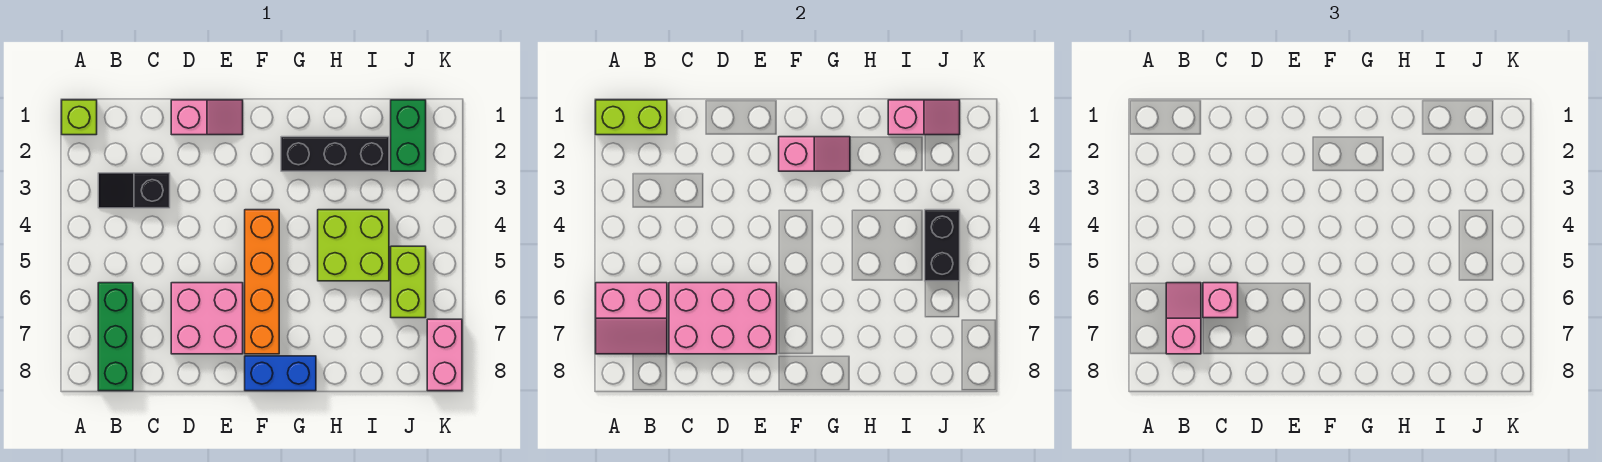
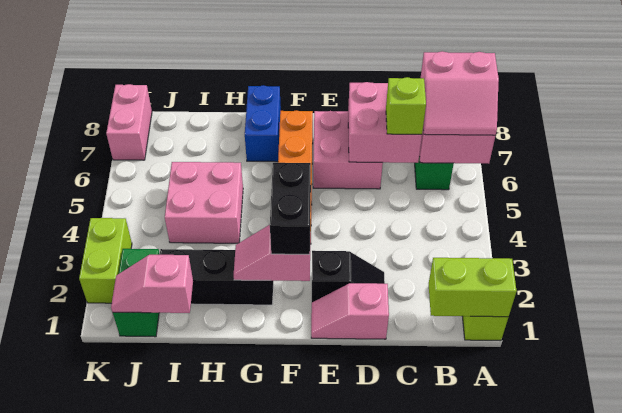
black 1x2 slope [98,173,170,208] -> black 1x2 slope moved to [312,251,385,302]
pink 1x2 slope [1166,283,1201,354] -> pink 2x2 slope [421,51,499,135]
pink 2x3 brick [669,283,777,354] -> pink 2x2 brick [348,82,422,163]
pink 1x1 brick [1203,283,1238,318] -> lime 1x1 brick [386,77,426,134]
blue 1x2 brick [245,356,316,391] -> blue 1x2 brick turned to [245,85,281,162]
lime 2x2 brick [318,210,389,281] -> pink 2x2 brick [165,162,243,243]
black 1x2 brick [925,210,960,281] -> black 1x2 brick moved to [270,163,311,254]
lime 1x2 brick [391,246,426,318] -> lime 1x2 brick moved to [79,218,132,303]

